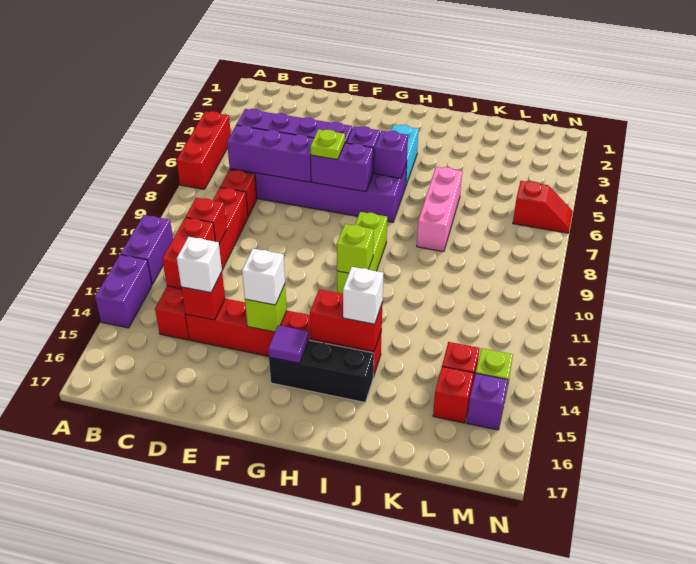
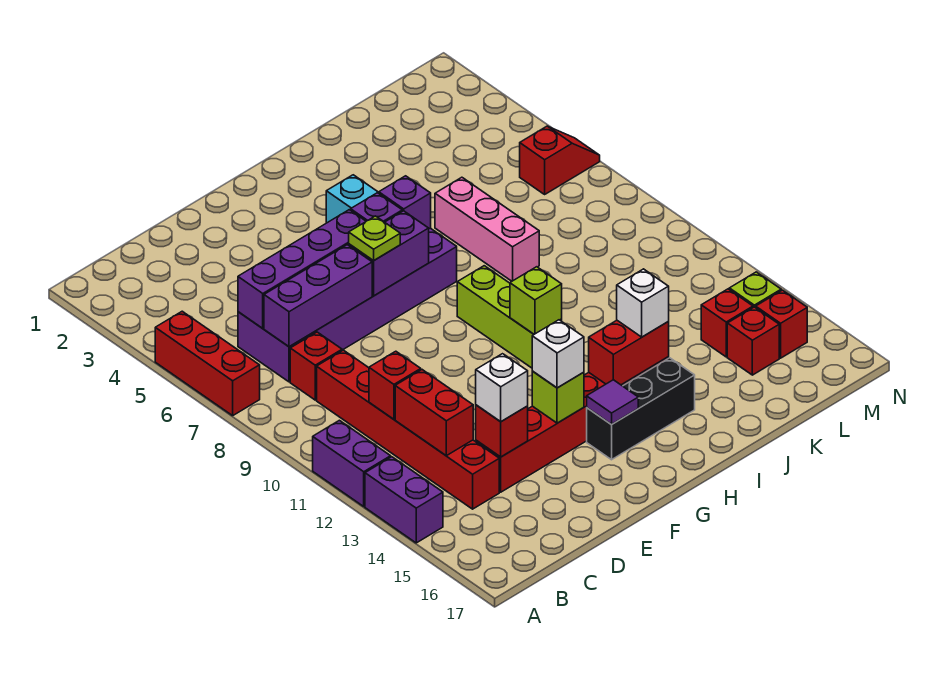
purple 1x1 brick [467,373,508,430] -> red 1x1 brick [756,290,807,358]

